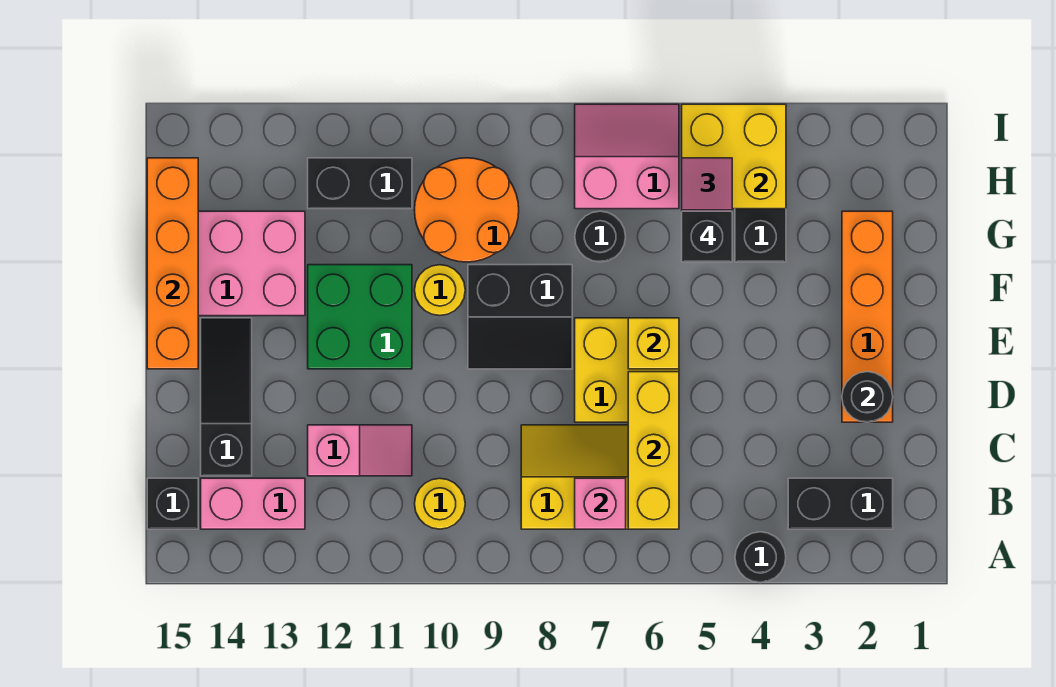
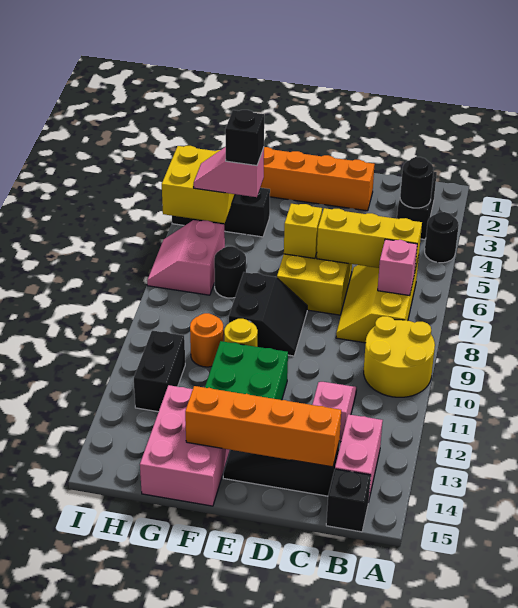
yellow 1x1 round brick [415,478,465,529] -> yellow 2x2 round brick [364,316,435,397]
black 1x1 round brick [842,372,893,422] -> black 1x1 round brick moved to [400,157,434,208]
orange 1x4 brick [147,158,198,369] -> orange 1x4 brick moved to [185,386,341,467]
orange 2x2 round brick [415,158,519,262] -> orange 1x1 round brick [190,313,223,367]

